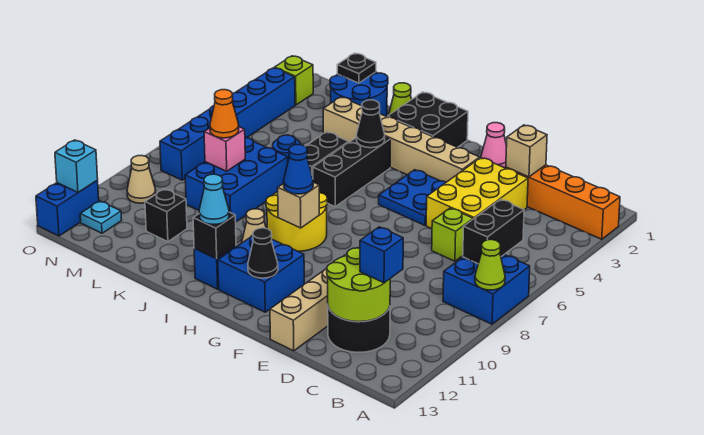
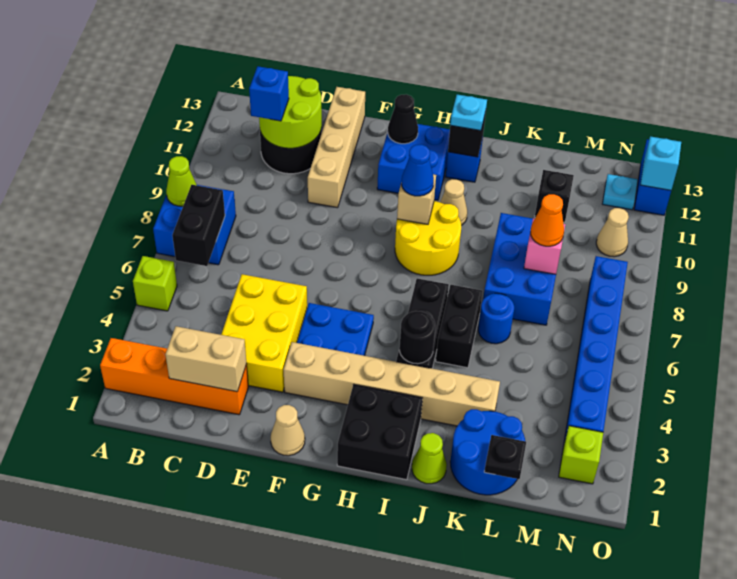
tan 1x1 brick [506,125,547,177] -> tan 1x2 brick [165,326,247,392]
lime 1x1 brick [432,208,473,261] -> lime 1x1 brick moved to [133,256,177,311]
pink 1x1 cone [481,123,507,168] -> tan 1x1 cone [271,405,305,456]
black 1x1 cone [356,100,385,148] -> black 1x1 round brick [399,311,435,364]
cyan 1x1 cone [199,174,229,224] -> cyan 1x1 plate [450,95,487,131]

